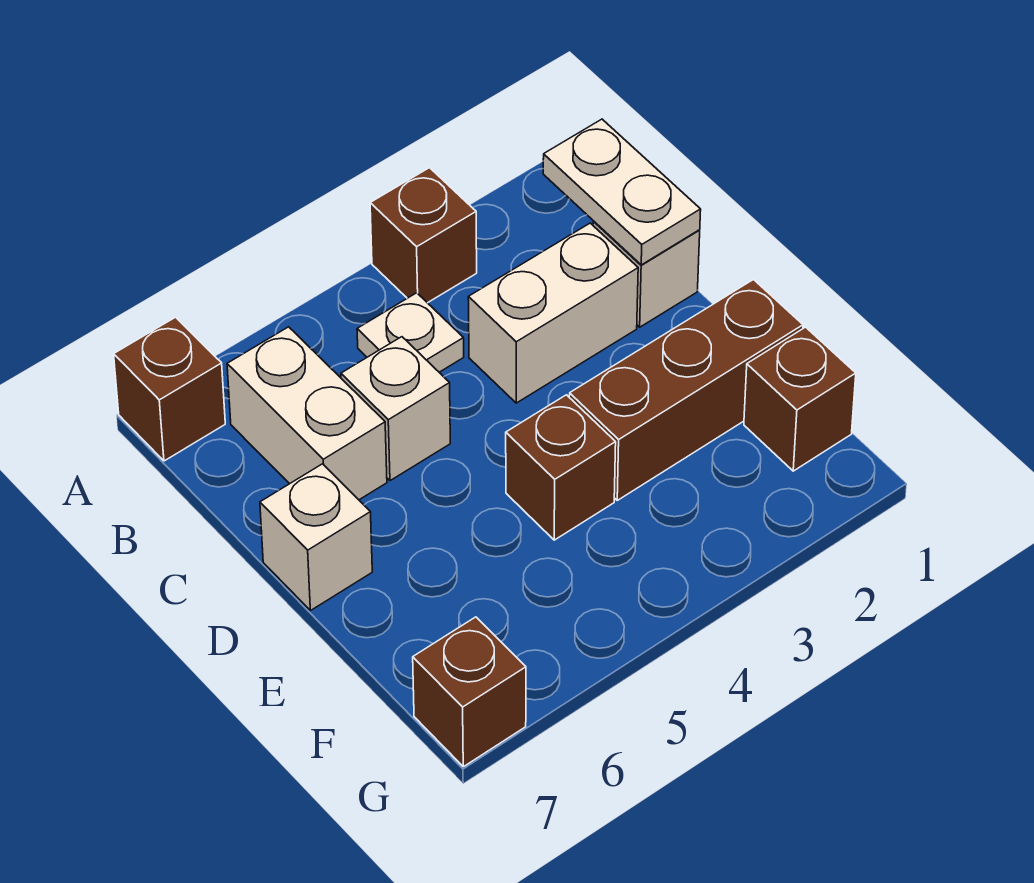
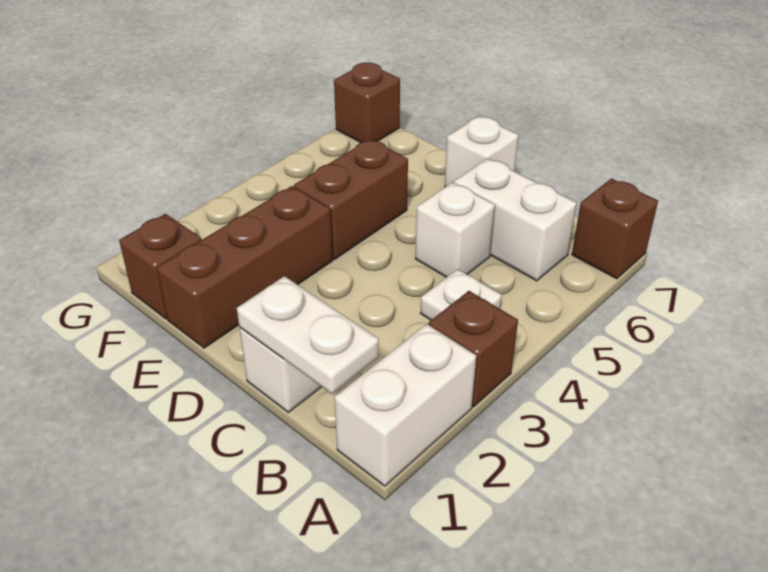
white 1x2 brick [468,223,638,403] -> white 1x2 brick moved to [334,324,476,486]
brown 1x1 brick [506,395,616,540] -> brown 1x2 brick [294,139,408,259]

